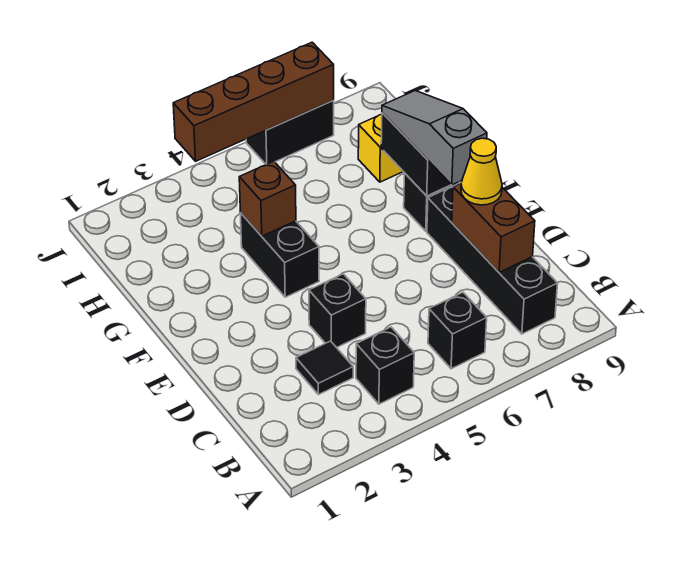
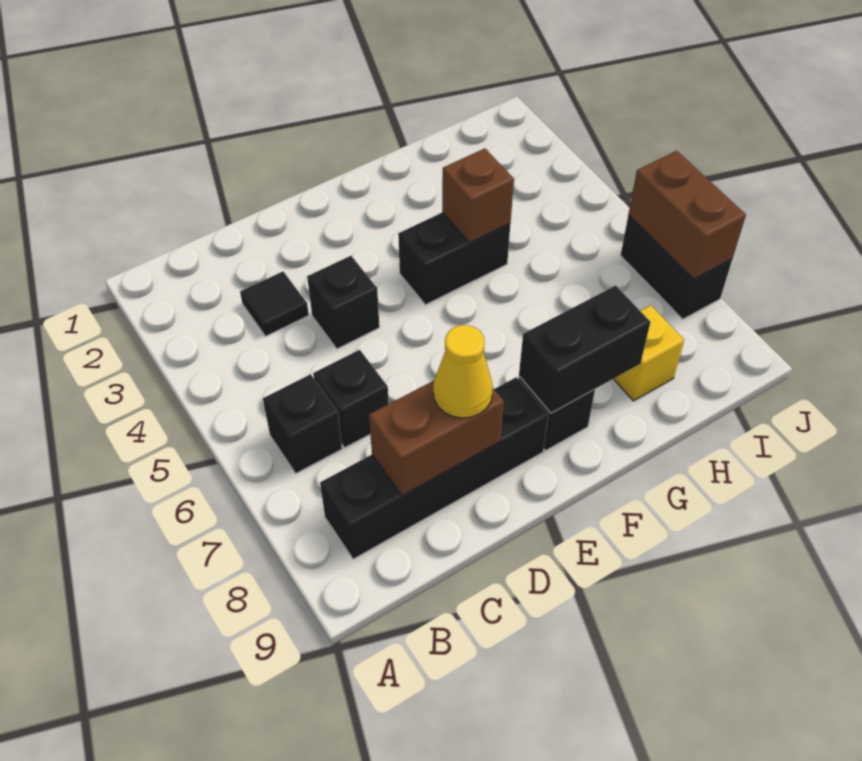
black 1x1 brick [356,327,414,404] -> black 1x1 brick moved to [313,350,389,448]
grey 1x3 slope [382,91,487,185] -> none
brown 1x4 brick [173,42,334,161] -> brown 1x2 brick [628,151,746,279]

